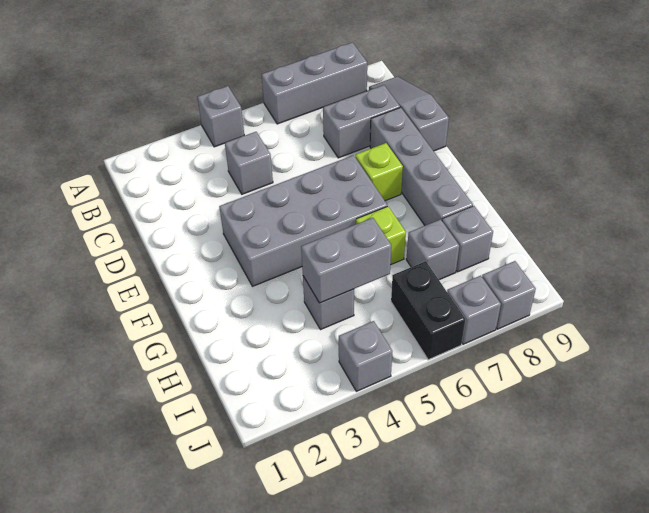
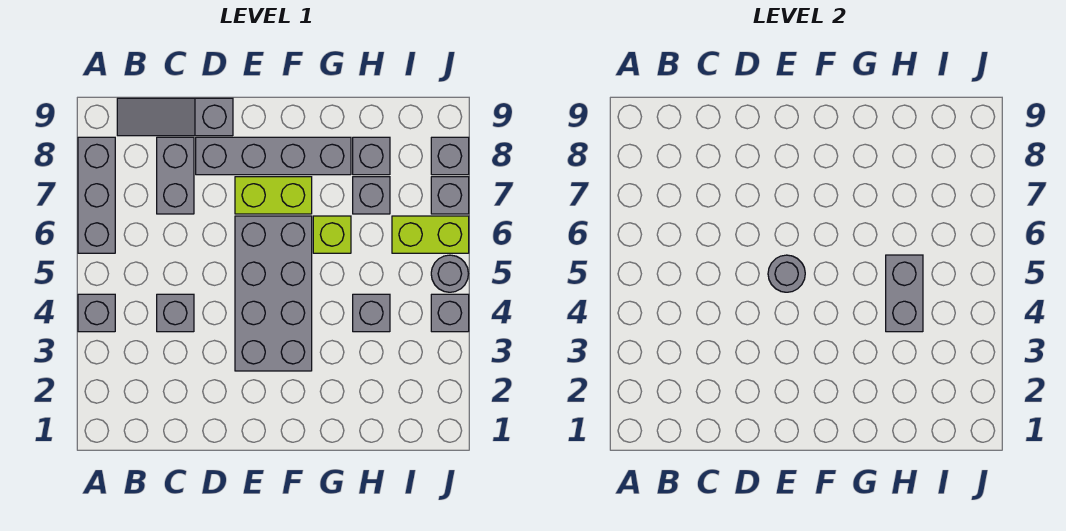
none -> grey 1x1 round brick [768,255,805,292]
lime 1x1 brick [355,143,403,201] -> lime 1x2 brick [235,177,312,214]
black 1x2 brick [391,261,465,360] -> lime 1x2 brick [392,216,469,253]
none -> grey 1x1 round brick [431,255,468,292]

